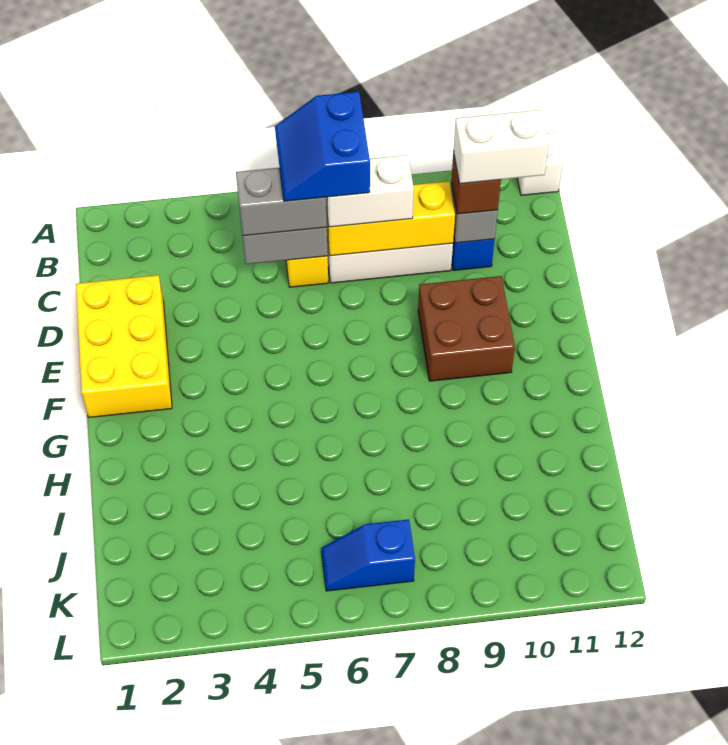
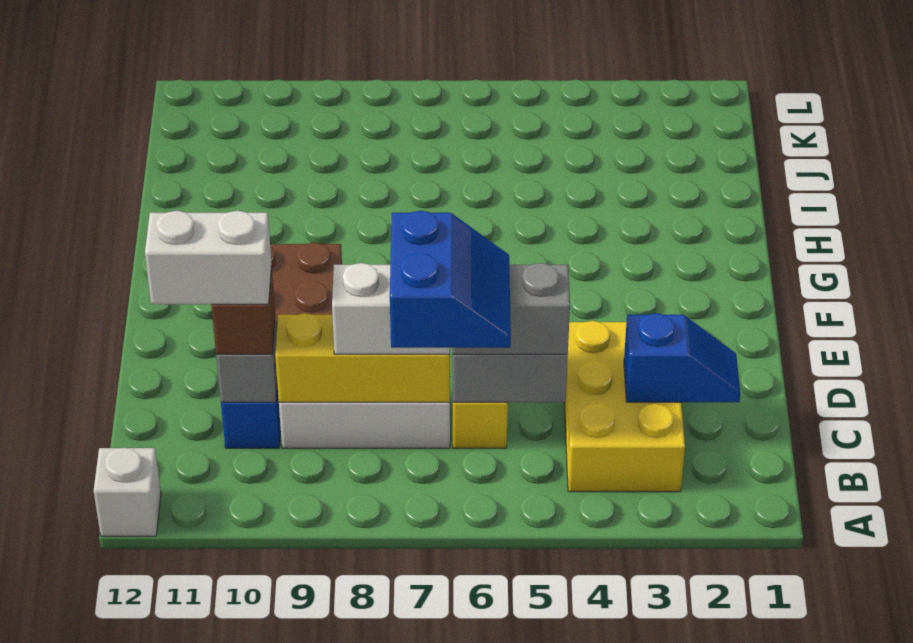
yellow 2x3 brick [76,275,172,418] -> yellow 2x3 brick moved to [564,321,685,492]
blue 1x2 slope [321,519,415,591] -> blue 1x2 slope moved to [624,313,740,402]

